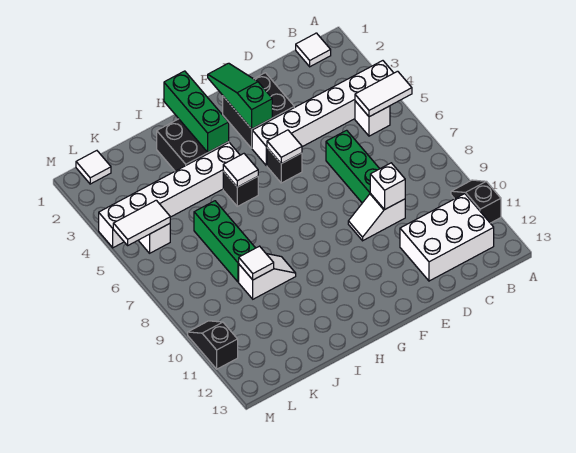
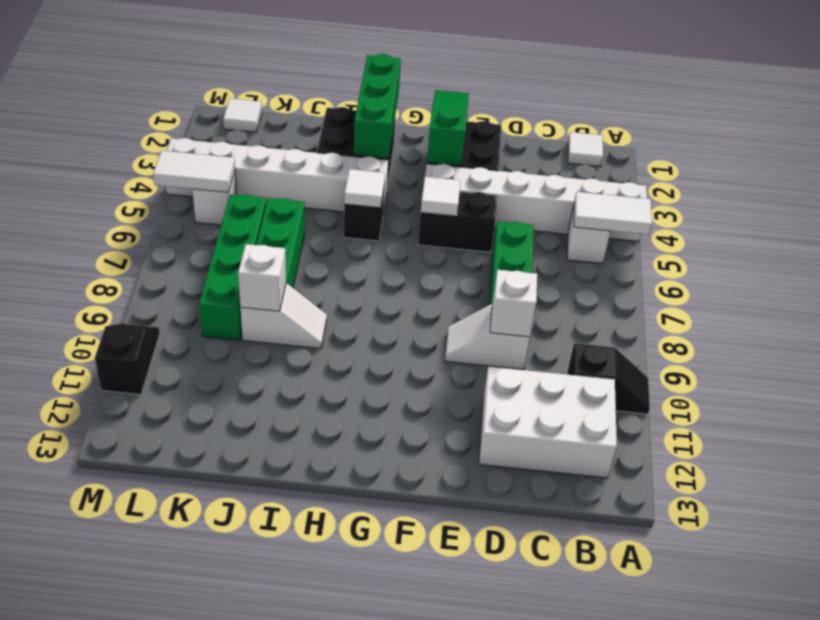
black 1x2 slope [451,180,501,223] -> black 1x2 slope turned to [567,343,650,414]
black 1x1 brick [267,148,302,183] -> black 1x2 brick [418,192,497,252]
white 1x1 tile [239,246,274,280] -> white 1x1 brick [238,244,286,311]
none -> green 1x4 brick [199,194,266,340]

